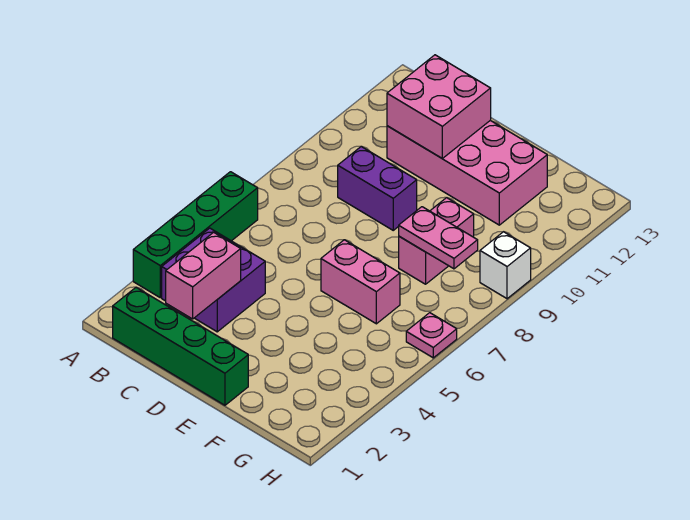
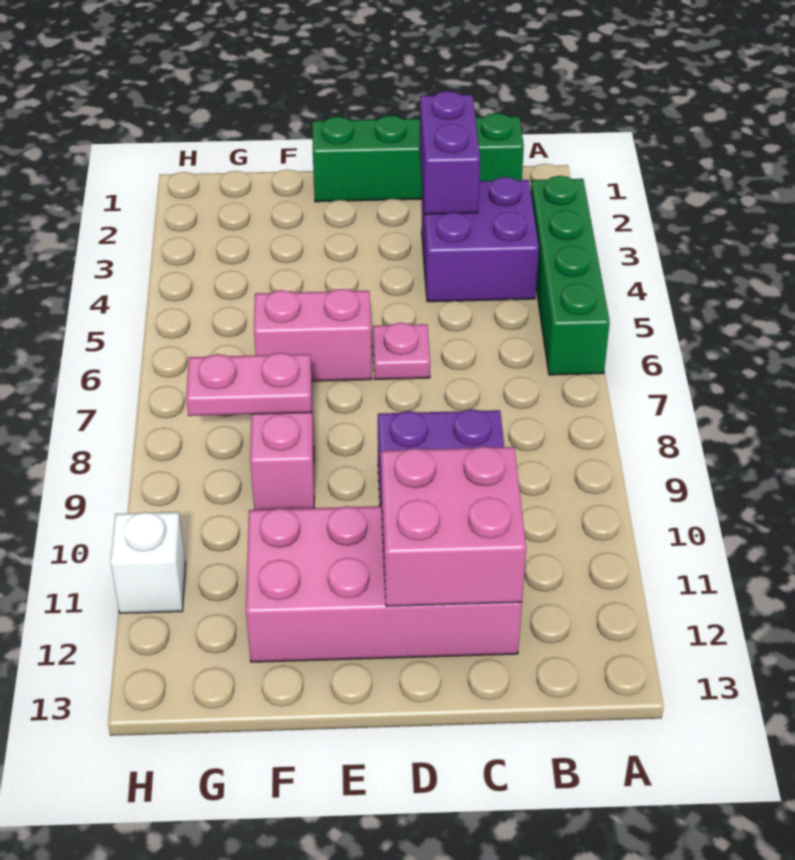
pink 1x2 brick [166,232,241,319] -> purple 1x2 brick [420,91,480,214]
pink 1x1 plate [406,313,457,358] -> pink 1x1 plate moved to [373,323,430,380]
white 1x1 brick [480,232,531,299] -> white 1x1 brick moved to [111,512,185,613]

